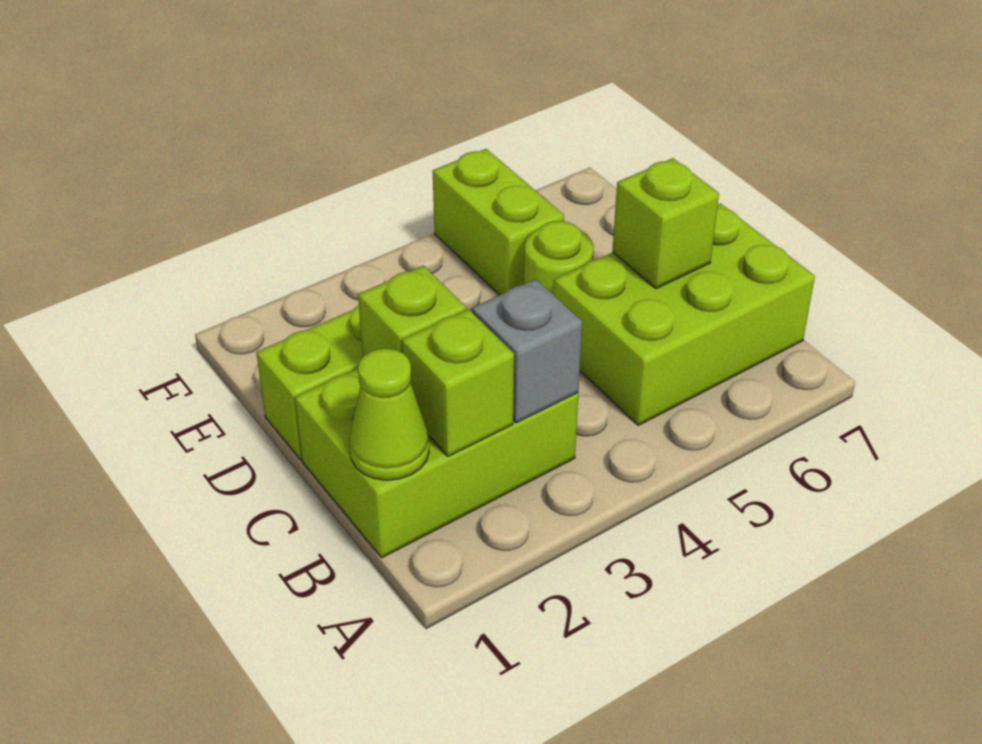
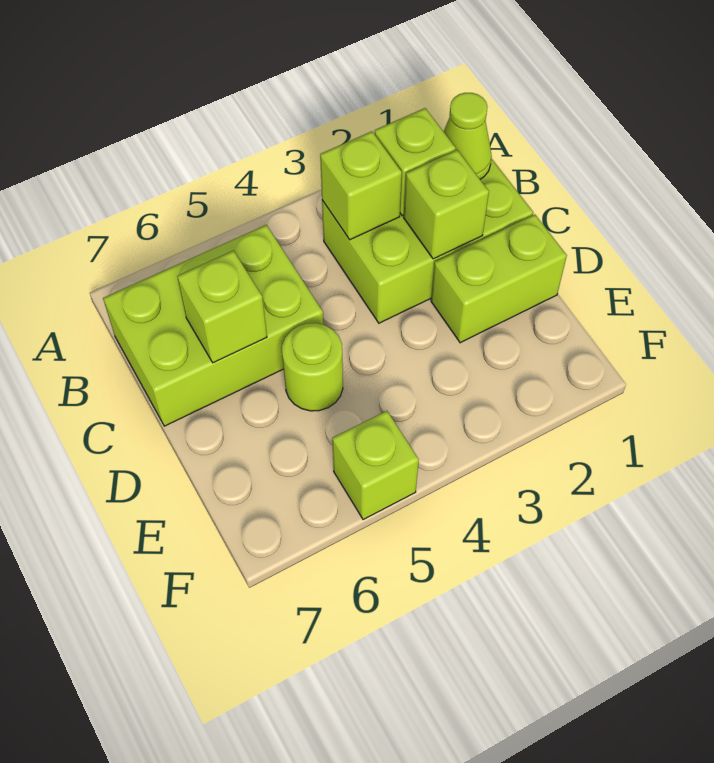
grey 1x1 brick [472,279,582,423] -> lime 1x1 brick [320,131,402,240]
lime 1x2 brick [433,149,564,295] -> lime 1x1 brick [332,411,419,520]

